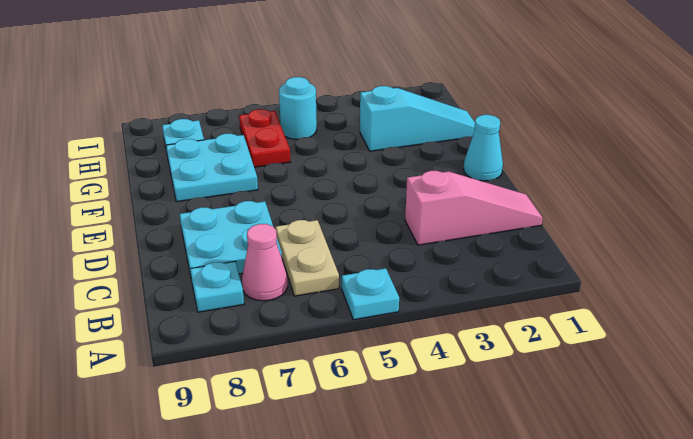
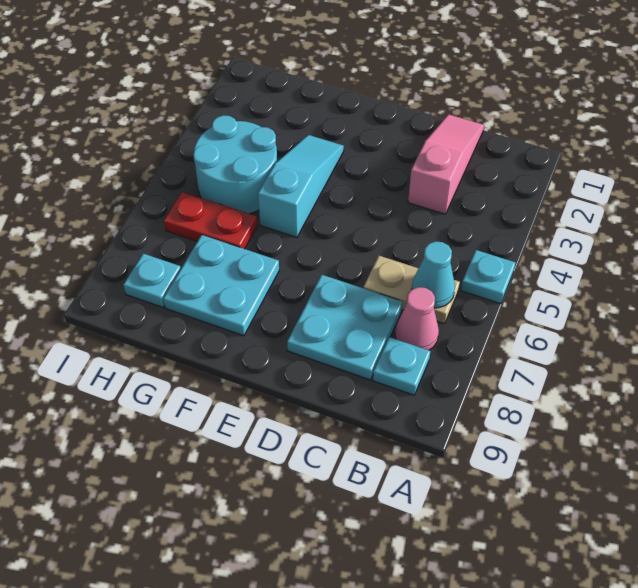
cyan 1x1 cone [463,115,503,181] -> cyan 1x1 cone moved to [412,241,455,308]
cyan 1x3 slope [360,86,475,151] -> cyan 1x3 slope moved to [258,135,344,237]
cyan 1x1 round brick [279,77,317,139] -> cyan 2x2 round brick [193,115,277,214]

